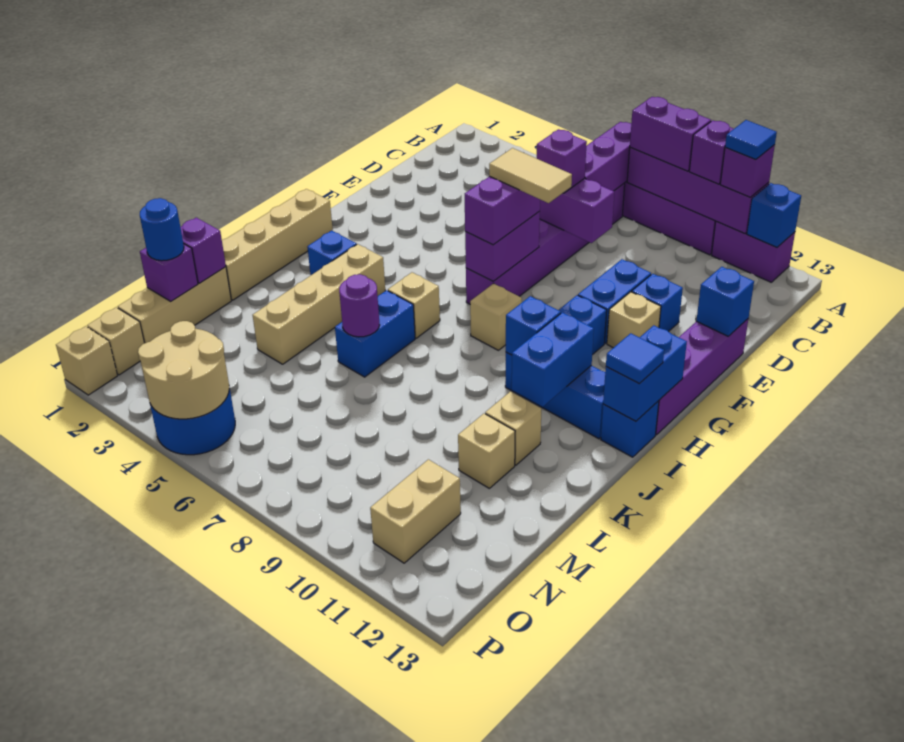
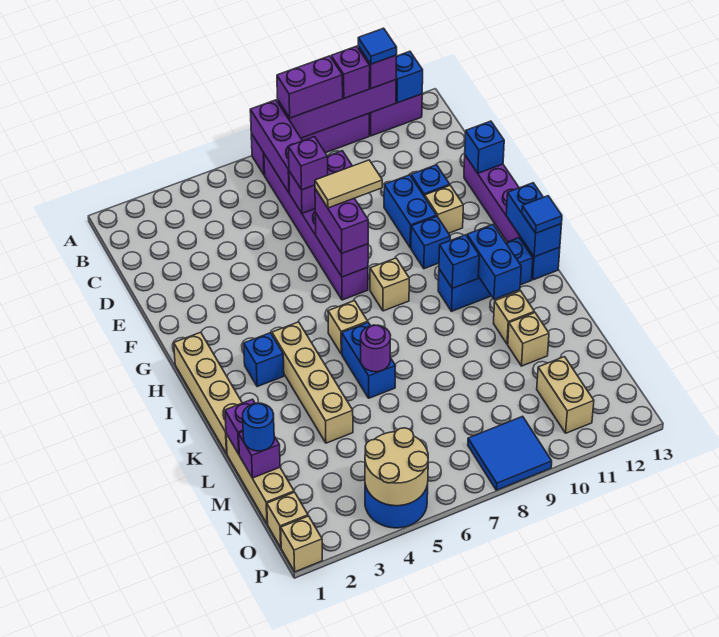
none -> blue 2x2 tile [468,416,552,490]

